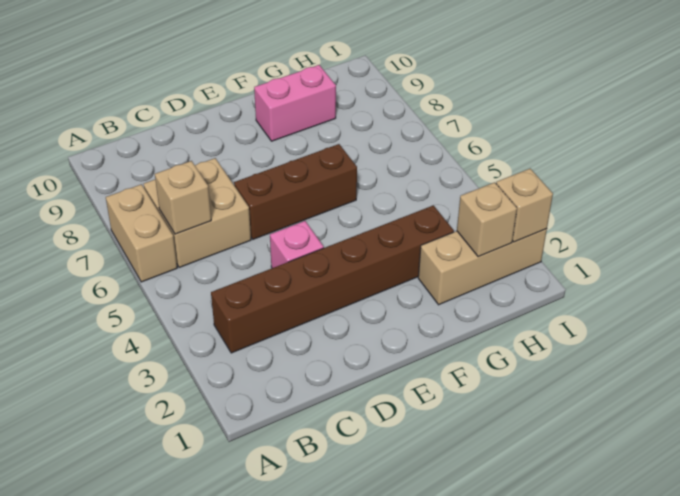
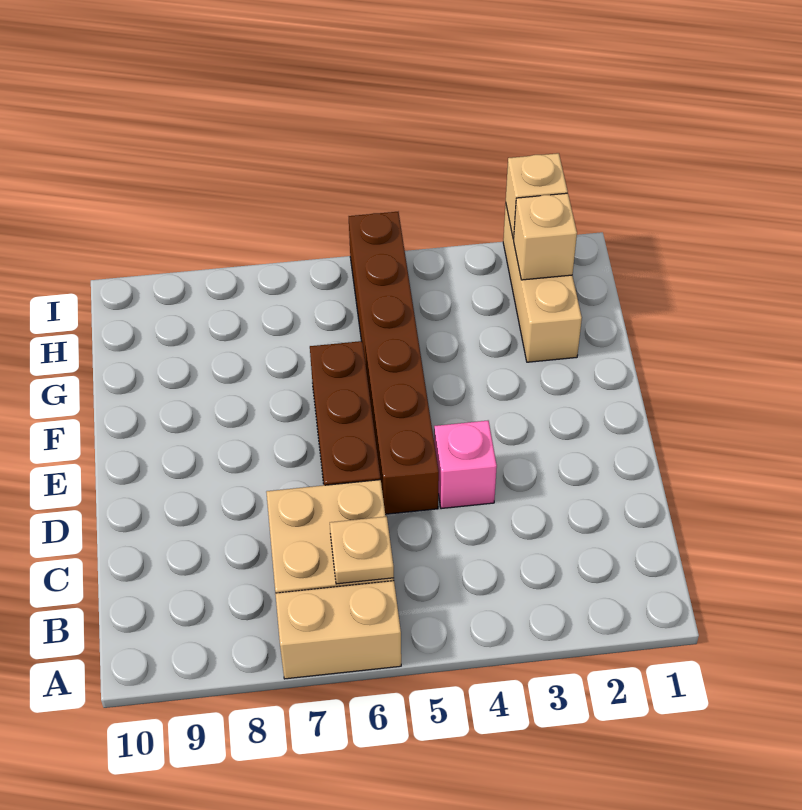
brown 1x6 brick [211,205,454,353] -> brown 1x6 brick moved to [349,212,439,514]
tan 1x1 brick [155,161,211,234] -> tan 1x1 plate [330,516,394,584]
pink 1x2 brick [254,65,336,141] -> none

